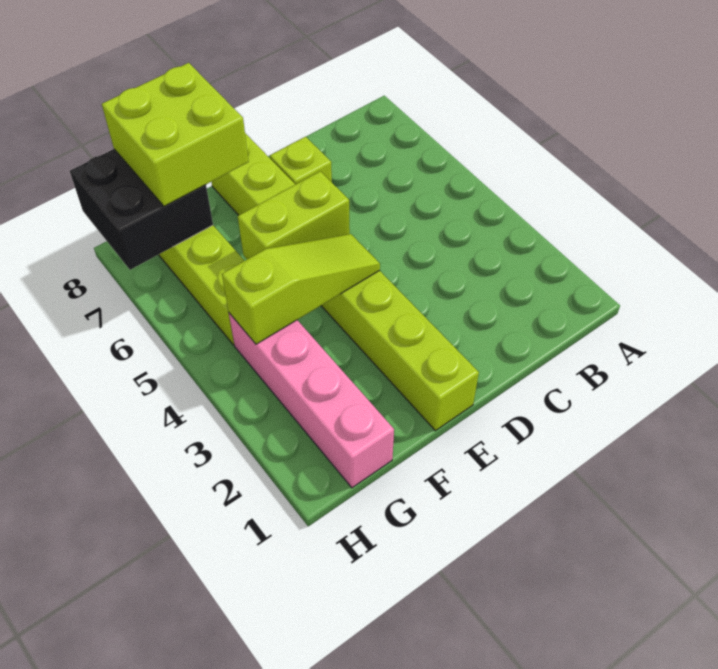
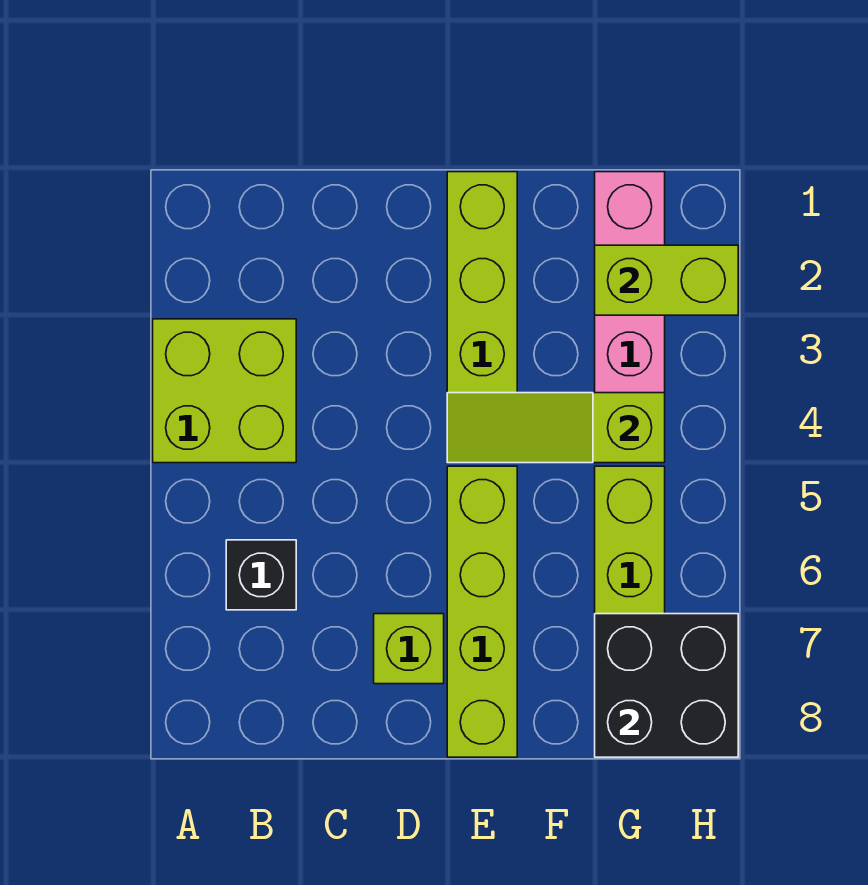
none -> black 1x1 brick [226,540,296,610]
lime 1x2 brick [238,171,350,259] -> lime 1x2 brick moved to [595,245,738,315]
lime 2x2 brick [102,63,249,206] -> lime 2x2 brick moved to [153,319,296,463]

